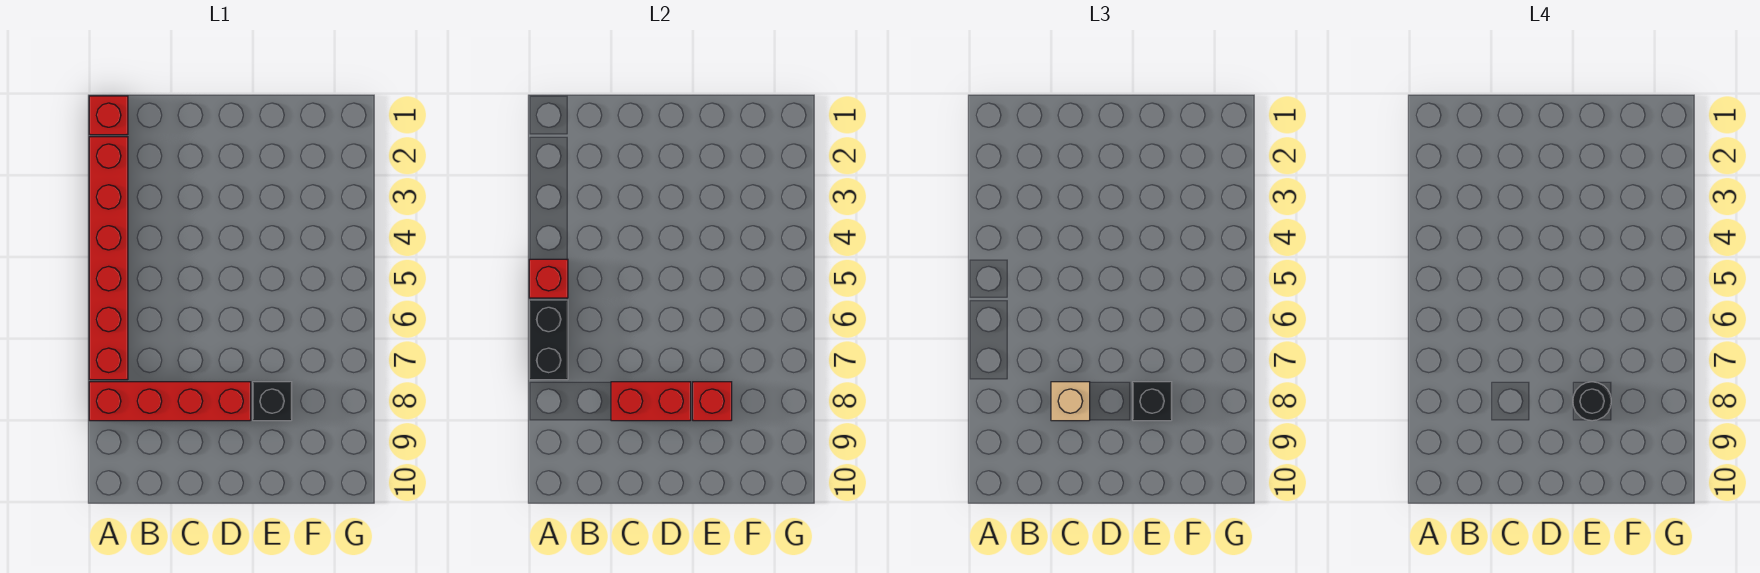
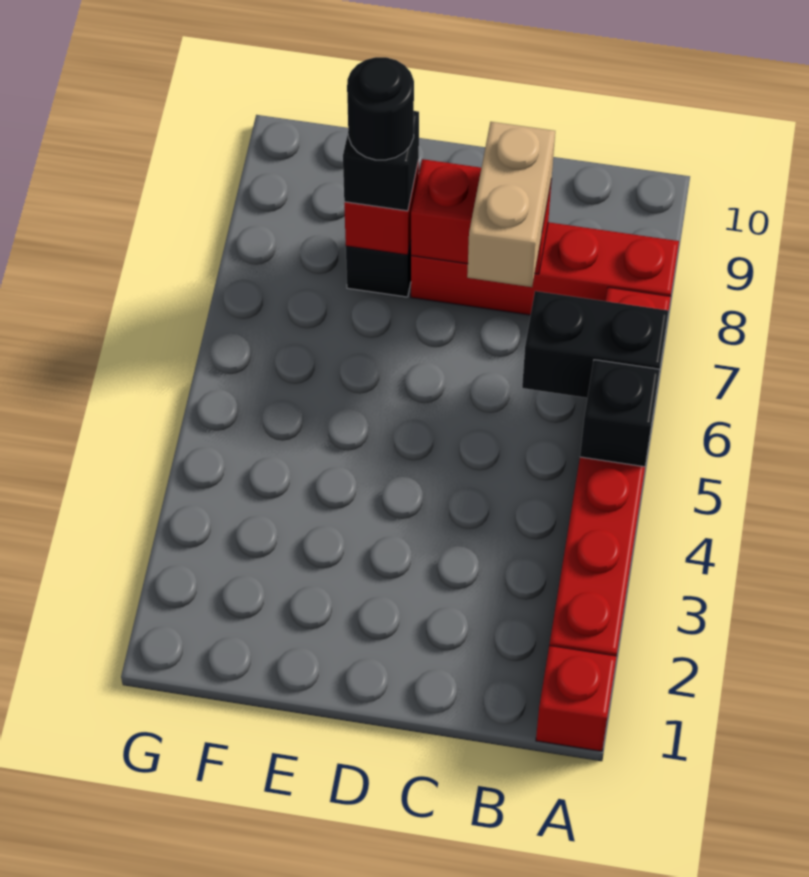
red 1x1 brick [529,259,568,298] -> black 1x1 brick [580,360,660,467]
black 1x2 brick [529,300,568,380] -> black 1x2 brick turned to [522,291,669,398]
tan 1x1 brick [1051,382,1090,421] -> tan 1x2 brick [467,122,555,287]

